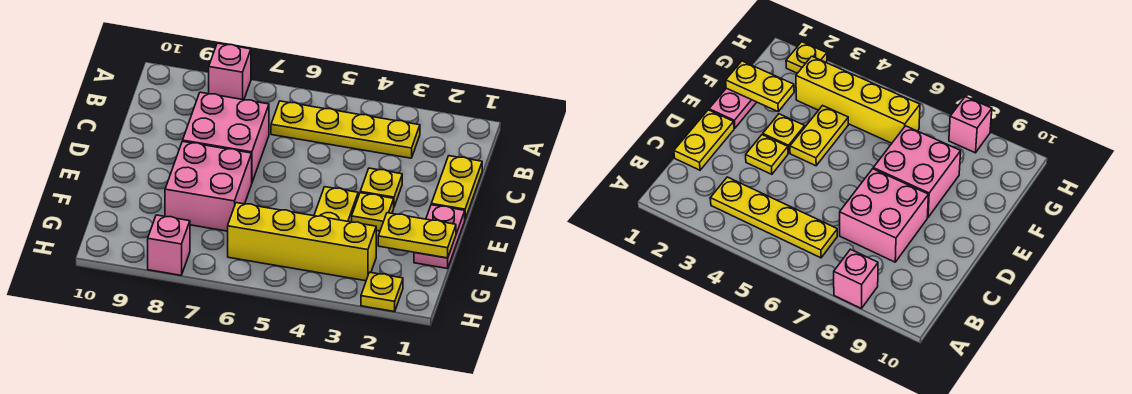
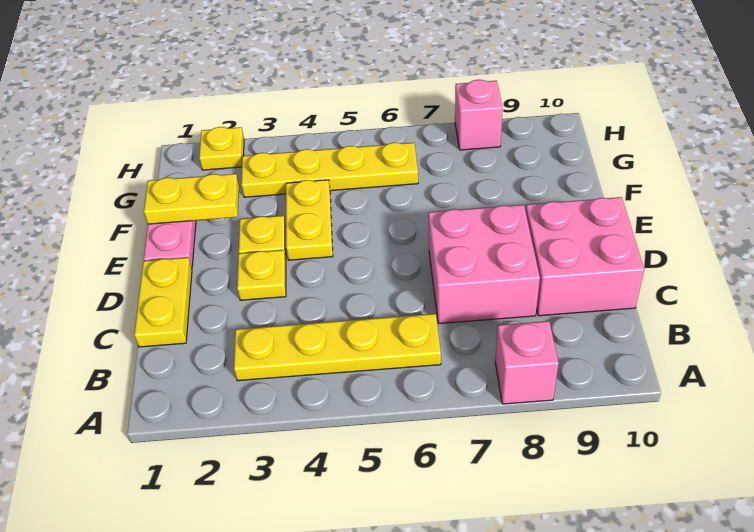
pink 2x2 brick [165,141,252,231] -> pink 2x2 brick moved to [526,197,644,316]
yellow 1x4 brick [228,203,376,281] -> yellow 1x4 plate [241,142,418,197]

